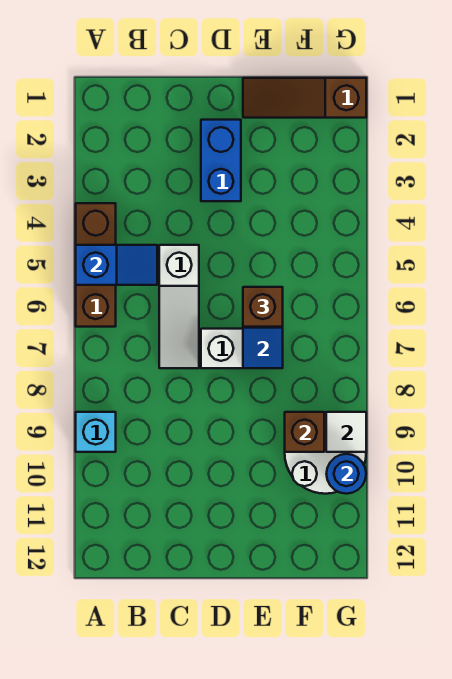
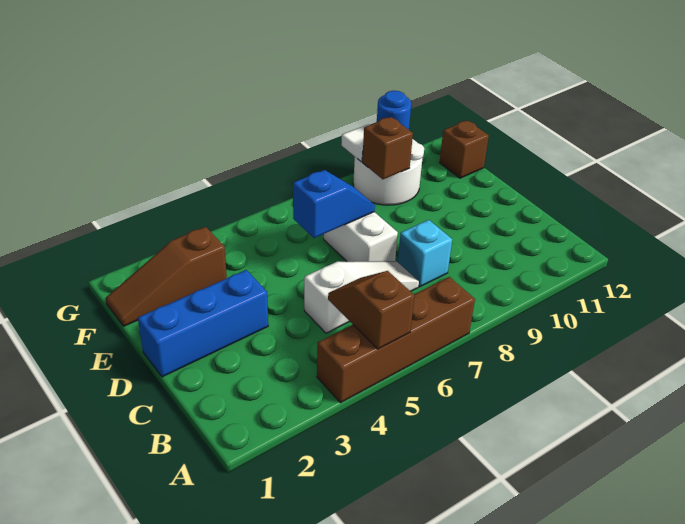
brown 1x3 brick [76,203,116,327] -> brown 1x4 brick [317,277,475,403]
blue 1x2 slope [76,245,157,285] -> brown 1x2 slope [328,271,414,349]
cyan 1x1 brick [76,412,116,452] -> cyan 1x1 brick moved to [398,220,452,287]
blue 1x2 brick [201,120,241,201] -> blue 1x3 brick [138,270,268,377]
brown 1x3 slope [243,78,366,118] -> brown 1x3 slope turned to [106,227,227,326]
brown 1x1 brick [243,287,283,327] -> brown 1x1 brick moved to [439,120,489,178]

